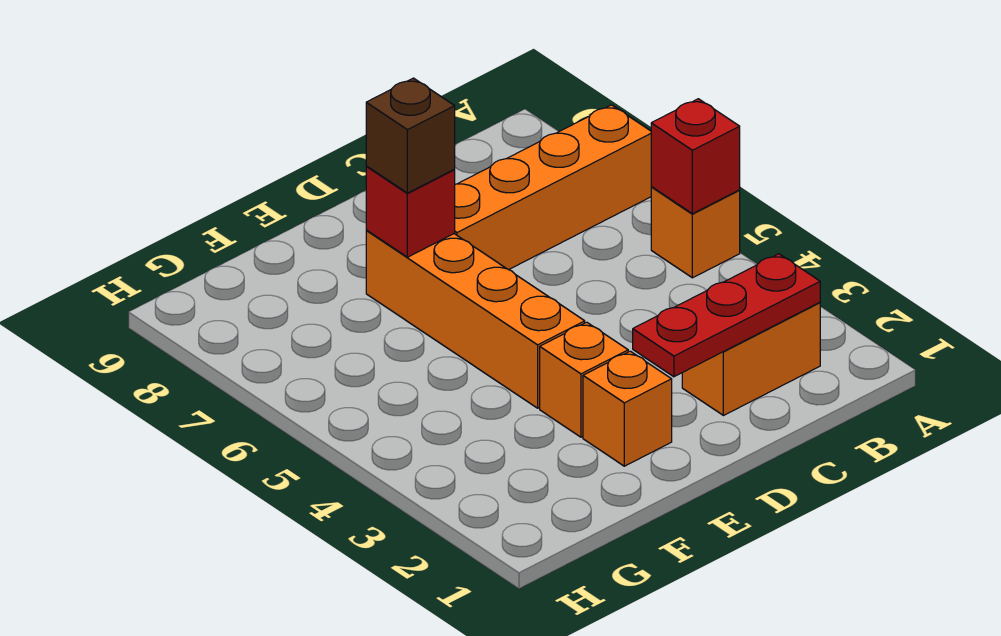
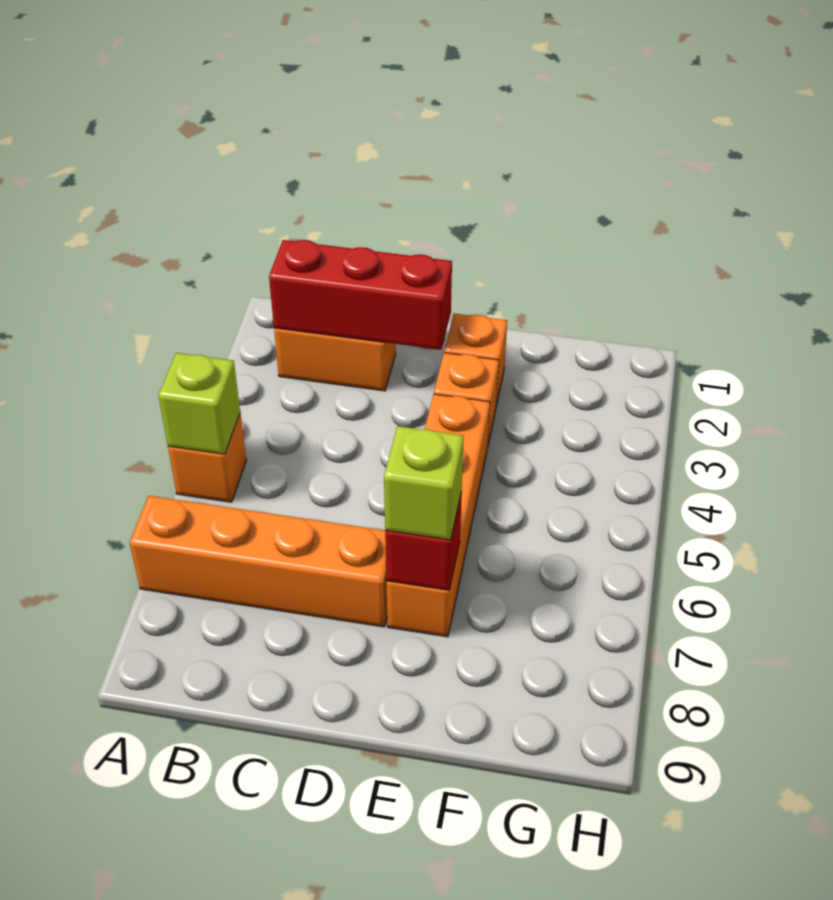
red 1x1 brick [651,99,740,214] -> lime 1x1 brick [158,353,240,454]
red 1x3 plate [633,254,820,377] -> red 1x3 brick [269,240,452,350]
brown 1x1 brick [366,78,455,193] -> lime 1x1 brick [384,426,464,540]

